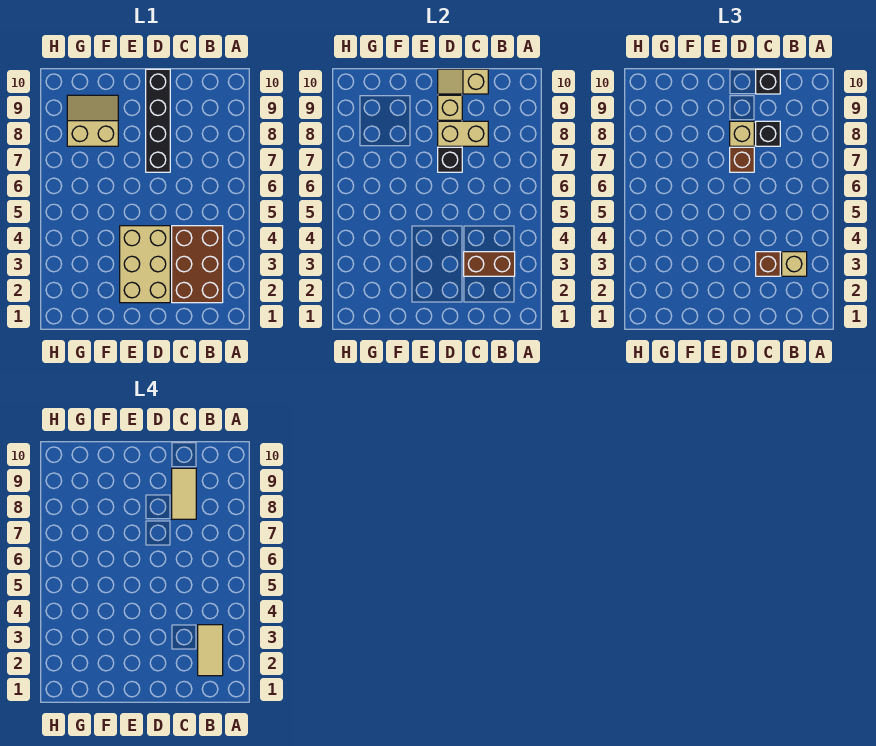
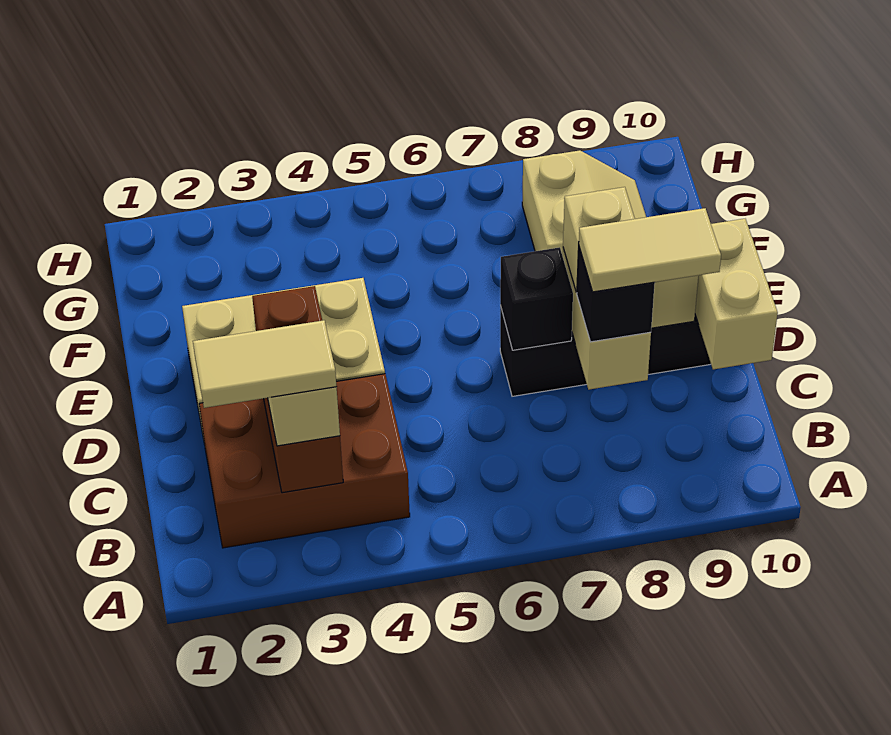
tan 1x2 slope [438,69,488,94] -> tan 1x2 brick [695,219,778,369]
black 1x1 brick [756,69,780,94] -> none
brown 1x1 brick [730,147,754,172] -> none

